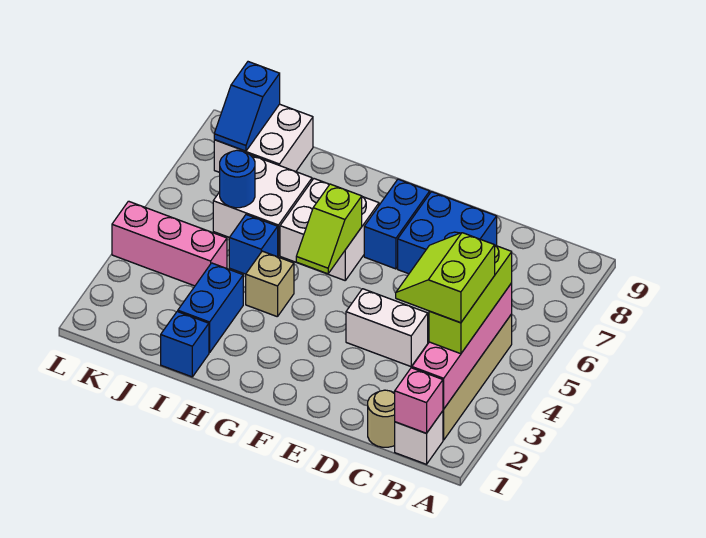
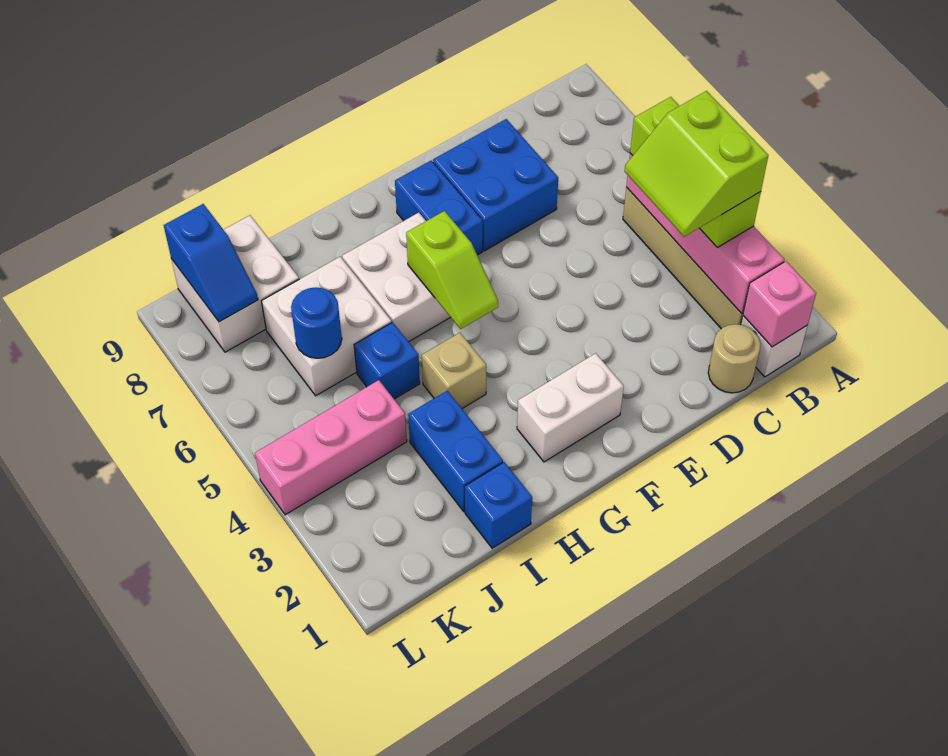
white 1x2 brick [346,289,428,366] -> white 1x2 brick moved to [517,353,624,462]

